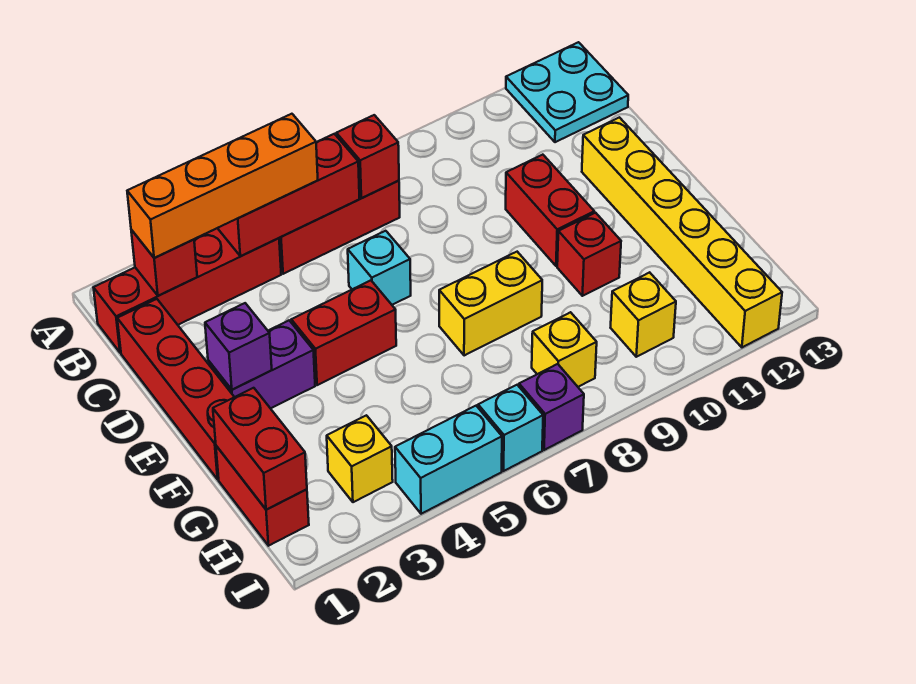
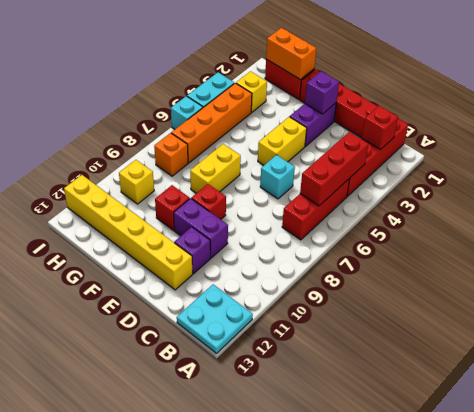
orange 1x4 brick [127,114,318,258] -> orange 1x4 brick moved to [171,83,252,163]
red 1x1 brick [336,115,399,198] -> red 1x1 brick moved to [191,184,226,219]
red 1x2 brick [506,155,594,266] -> purple 1x2 brick [174,198,228,258]
red 1x2 brick [291,280,396,385] -> yellow 1x2 brick [258,117,307,165]
red 1x2 brick [213,388,307,510] -> orange 1x2 brick [266,28,316,80]
yellow 1x1 brick [532,312,597,387] -> orange 1x1 brick [154,133,188,176]
purple 1x1 brick [519,364,584,450] -> purple 1x1 brick moved to [174,227,210,274]

